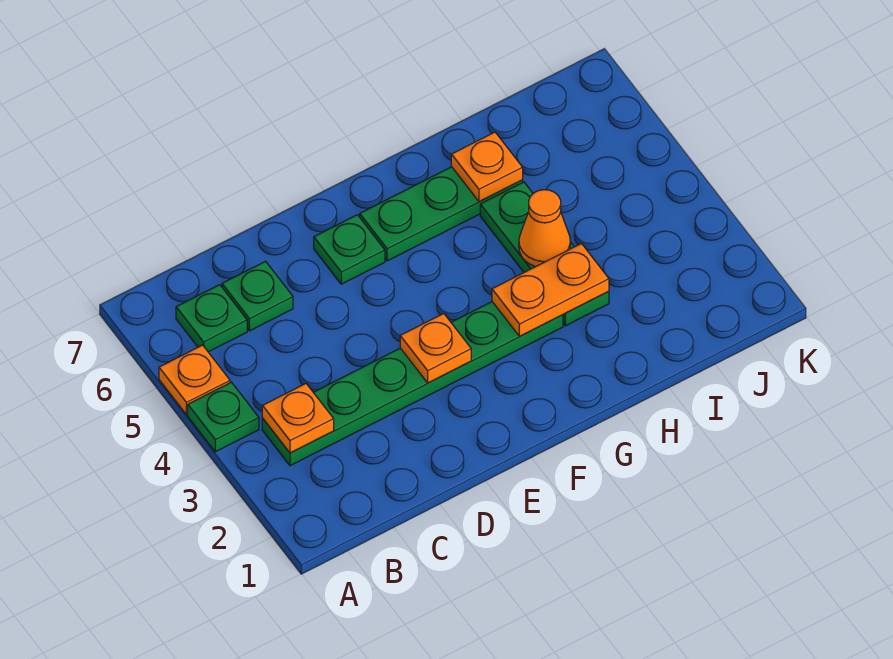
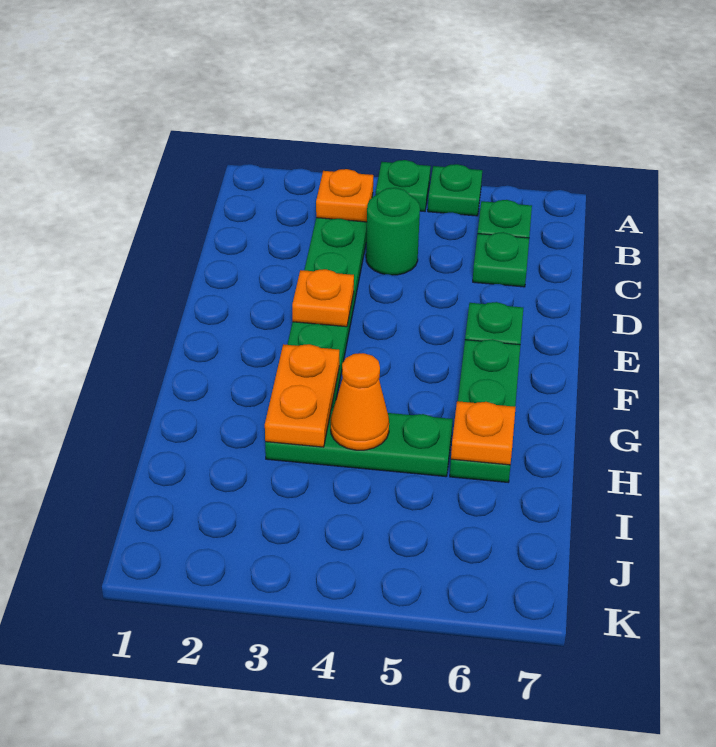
orange 1x1 plate [159,345,230,415] -> green 1x1 plate [428,164,482,216]
none -> green 1x1 round brick [366,188,420,275]

